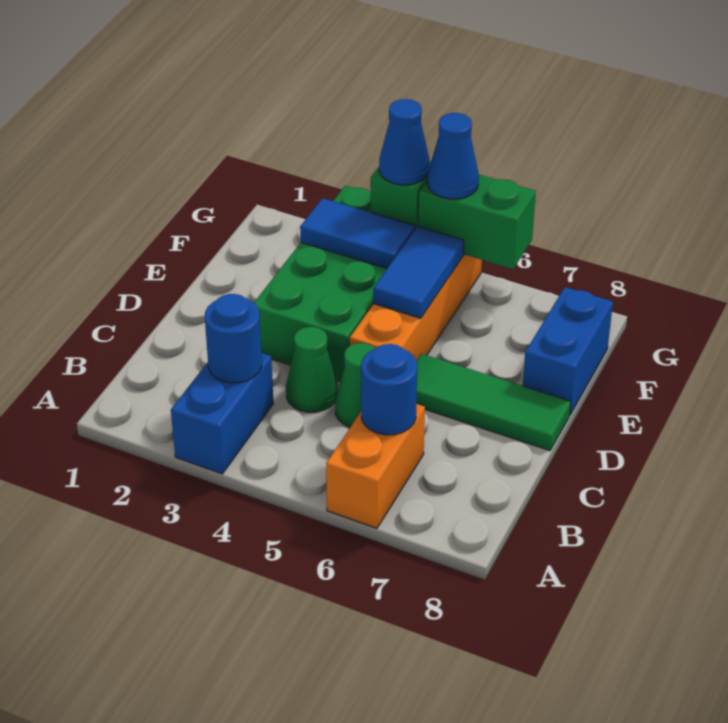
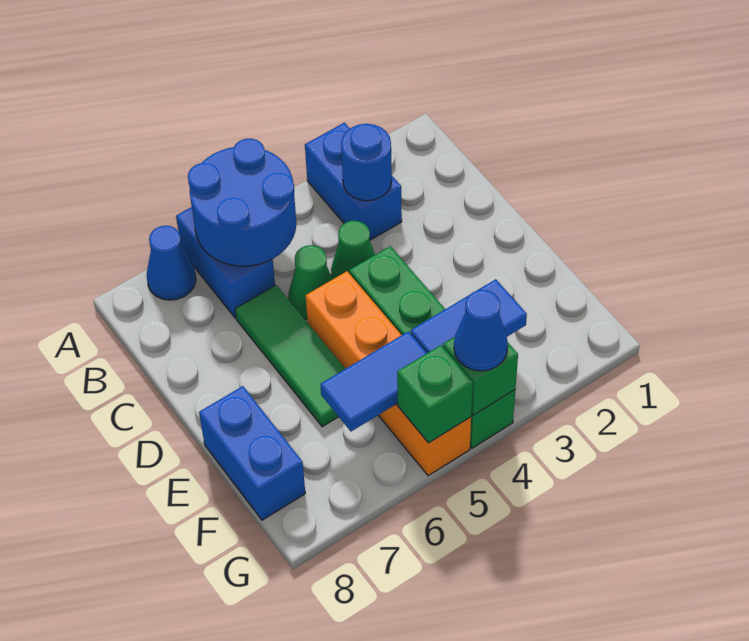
orange 1x2 brick [326,404,425,528] -> blue 1x2 brick [176,207,275,318]
blue 1x1 round brick [361,344,417,435] -> blue 2x2 round brick [188,139,296,266]
green 2x4 brick [254,186,386,382] -> green 1x4 brick [349,246,515,448]
green 1x3 tile [416,354,571,451] -> green 1x3 tile turned to [235,285,345,427]
blue 1x2 tile [373,226,464,318] -> blue 1x2 tile turned to [320,331,427,431]
green 1x2 brick [418,175,536,269] -> green 1x1 brick [397,345,473,443]
blue 1x1 cone [428,113,479,199] -> blue 1x1 cone moved to [147,226,196,300]

